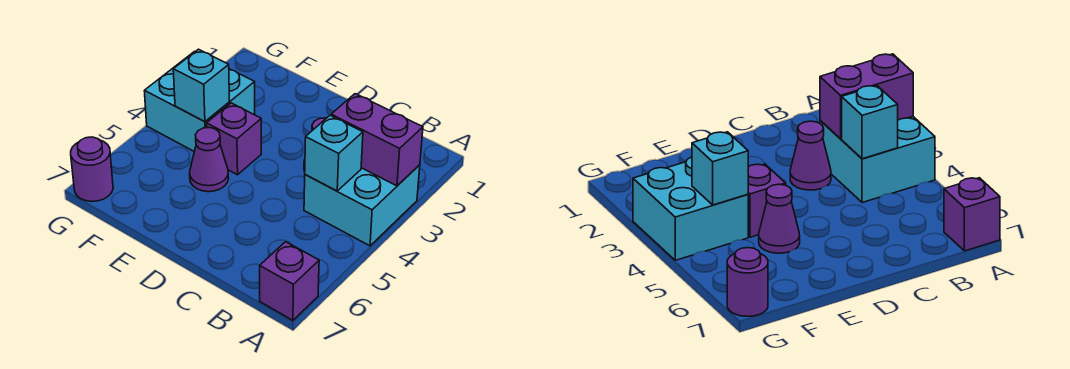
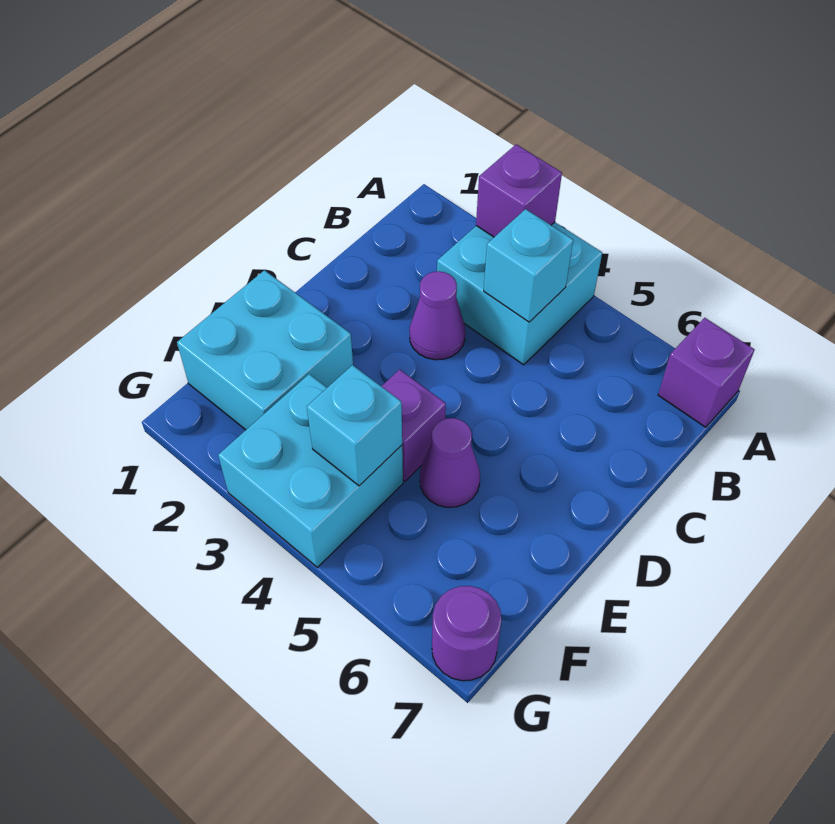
purple 1x2 brick [331,94,423,186] -> purple 1x1 brick [476,144,562,237]
none -> cyan 2x2 brick [177,270,353,430]

